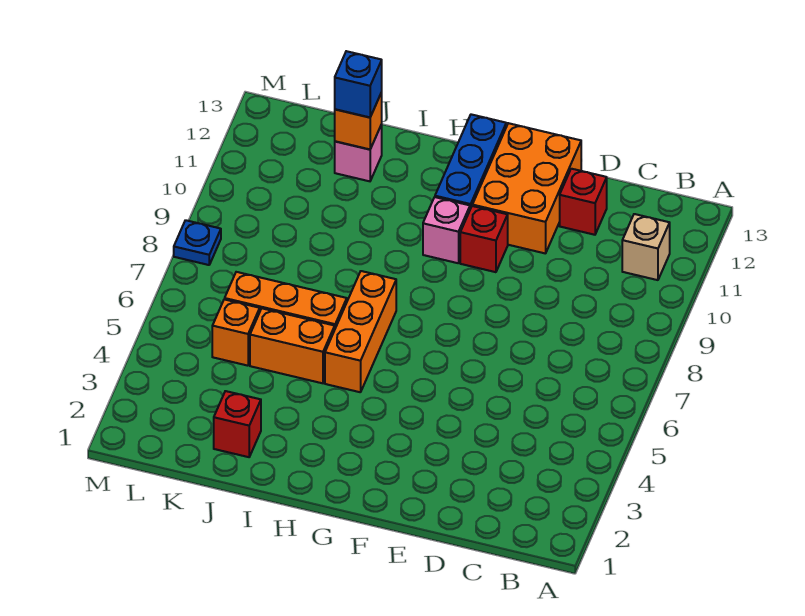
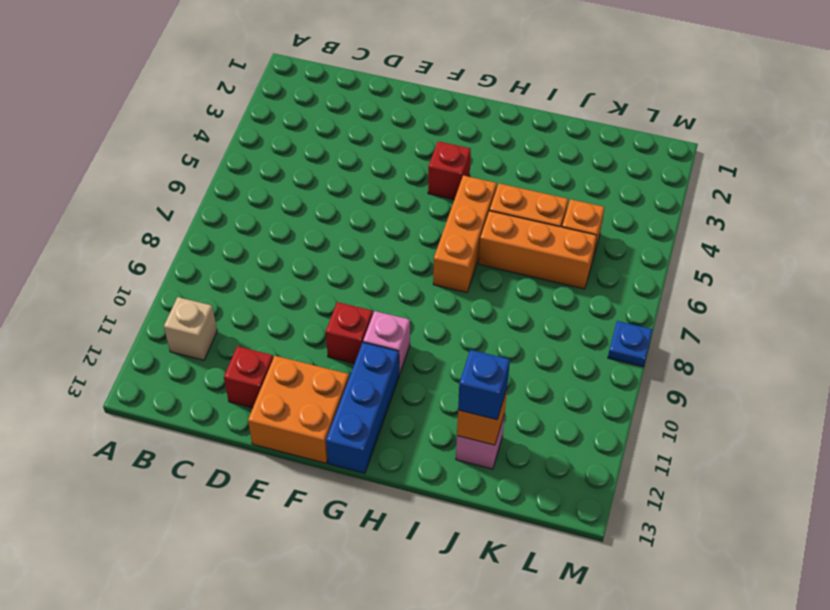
orange 2x3 brick [472,123,581,254] -> orange 2x2 brick [248,356,349,463]
red 1x1 brick [214,391,261,457] -> red 1x1 brick moved to [428,141,471,200]

